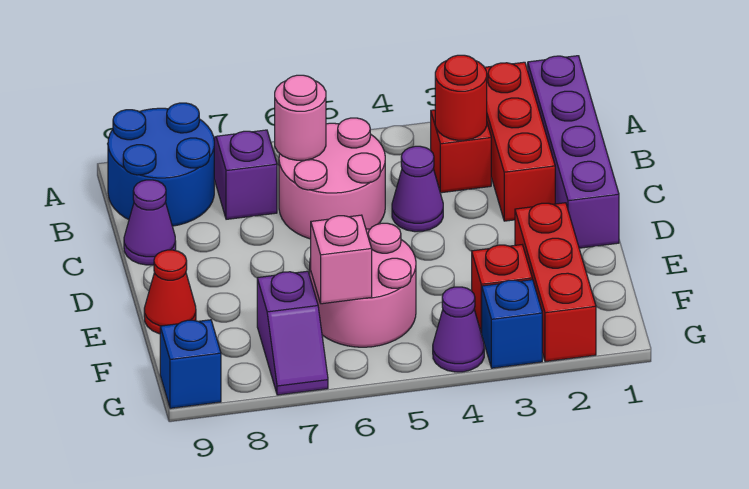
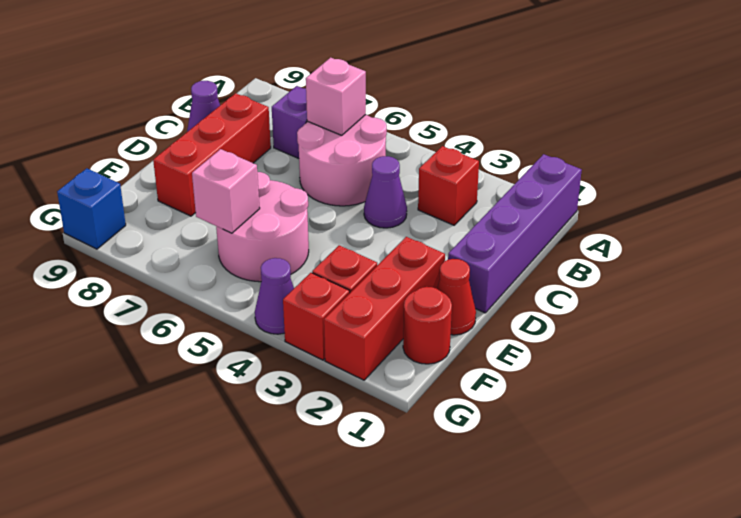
red 1x3 brick [485,62,555,221] -> red 1x3 brick moved to [153,93,271,216]
blue 2x2 round brick [108,103,214,226] -> none
red 1x1 round brick [435,55,487,140] -> red 1x1 round brick moved to [403,287,452,364]
pink 1x1 round brick [275,75,326,160] -> pink 1x1 brick [306,58,366,135]
red 1x1 cone [144,250,196,334] -> red 1x1 cone moved to [437,259,476,335]
purple 1x2 slope [257,271,328,395] -> none
blue 1x1 brick [482,280,542,368] -> red 1x1 brick [283,273,350,360]

